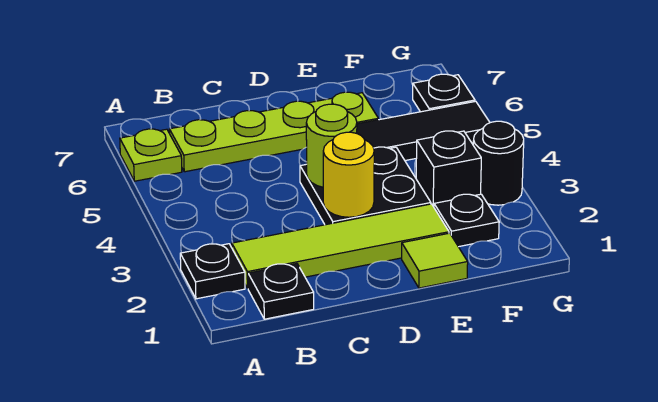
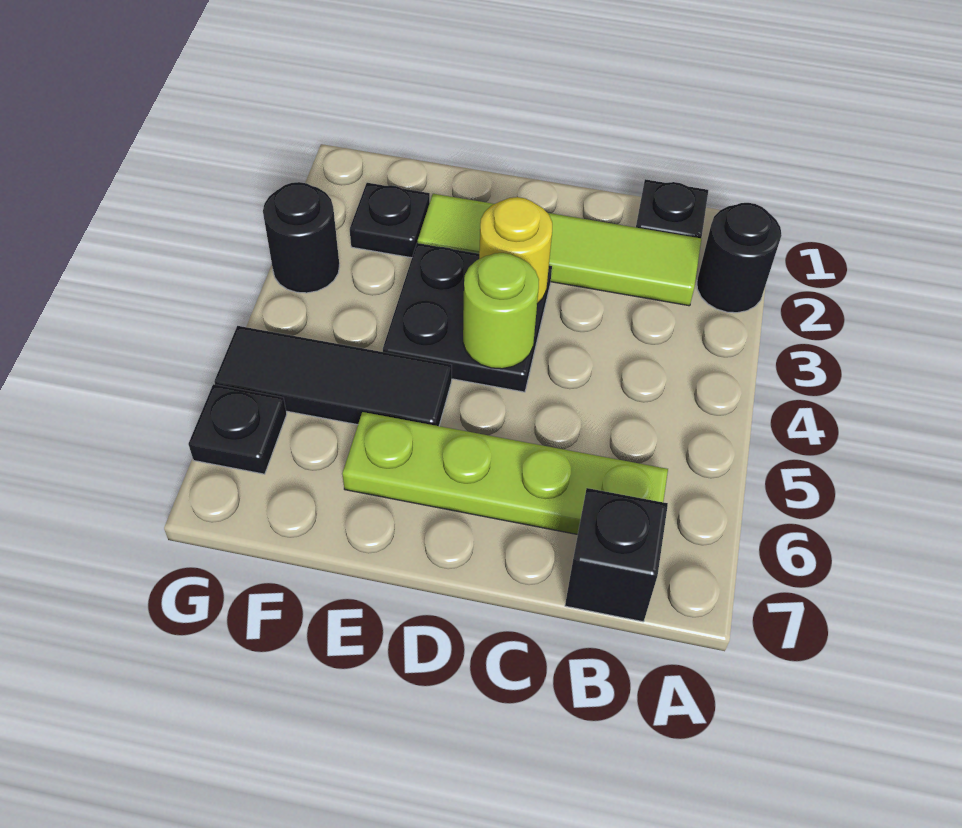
black 1x1 plate [180,244,245,299] -> black 1x1 round brick [697,203,782,313]
lime 1x1 plate [120,129,182,181] -> none
lime 1x1 tile [402,233,468,288] -> none
black 1x1 brick [416,131,481,207] -> black 1x1 brick moved to [565,488,668,622]

